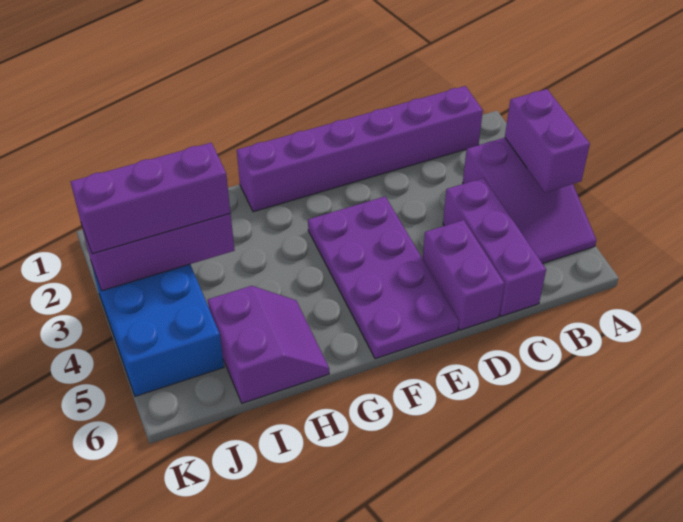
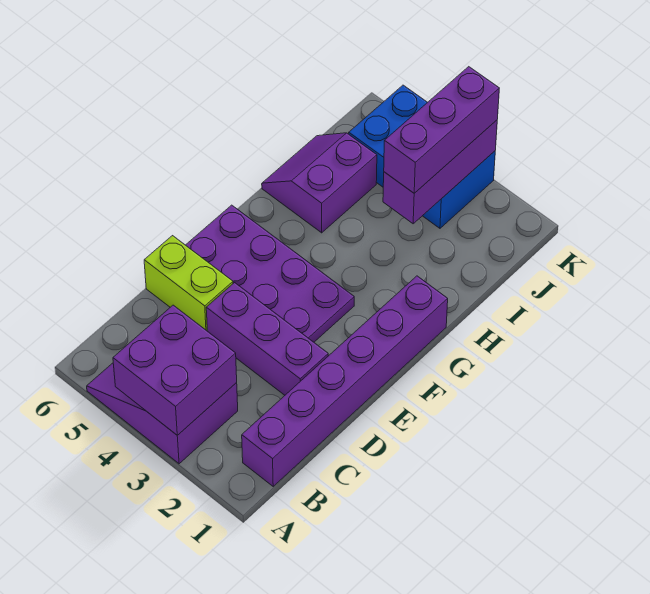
purple 1x2 brick [505,89,590,192] -> purple 2x2 brick [113,305,237,435]
purple 1x3 brick [443,178,546,316] -> purple 1x3 brick moved to [206,283,328,395]
purple 1x2 brick [423,220,504,330] -> lime 1x2 brick [144,236,233,331]
purple 2x2 slope [208,286,329,403] -> purple 2x2 slope turned to [262,133,377,233]

